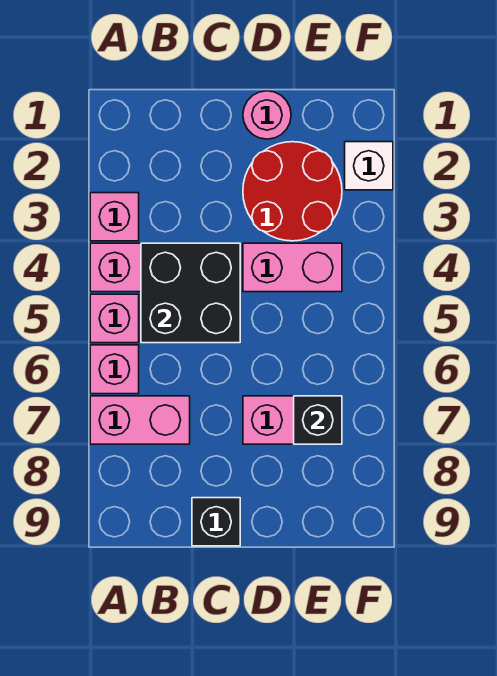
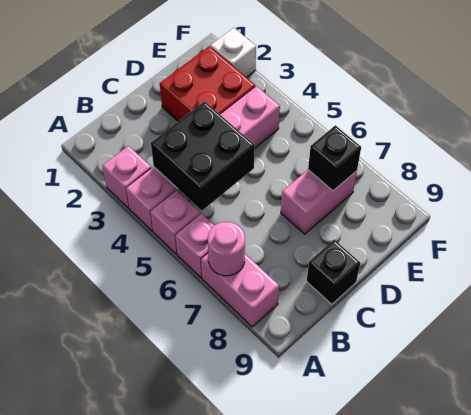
pink 1x2 brick [90,396,190,444] -> pink 1x2 brick turned to [201,254,279,327]
pink 1x1 round brick [243,91,291,139] -> pink 1x1 round brick moved to [208,222,245,276]
red 2x2 round brick [243,142,342,241] -> red 2x2 brick [160,46,255,121]

